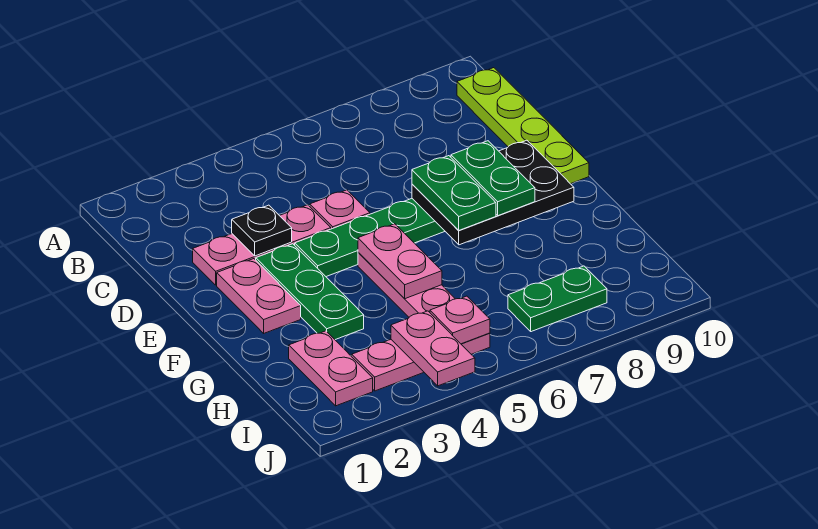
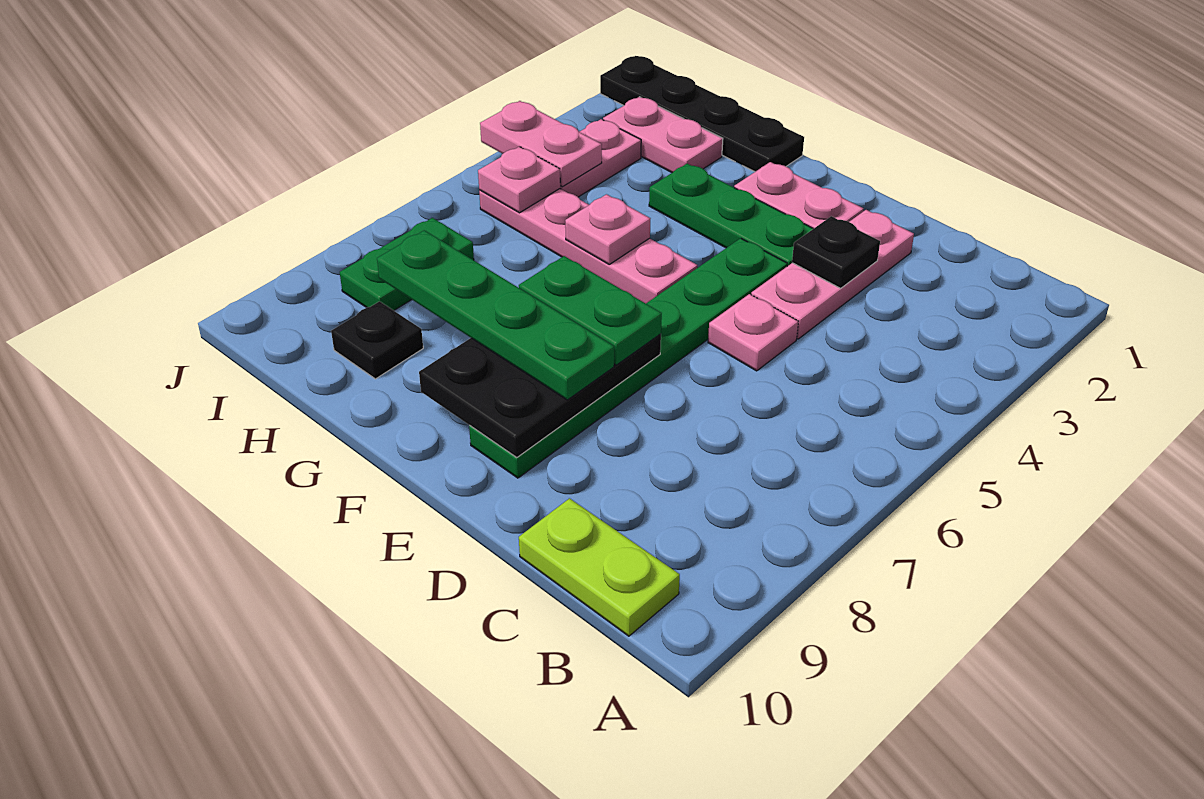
lime 1x4 plate [457,68,589,184] -> lime 1x2 plate [519,498,680,636]
green 1x2 plate [451,141,535,216] -> green 1x4 plate [377,230,614,400]
pink 1x2 plate [358,224,442,299] -> pink 1x1 plate [565,194,651,264]
none -> black 1x4 plate [600,56,804,172]
none -> black 1x1 plate [331,301,423,379]

